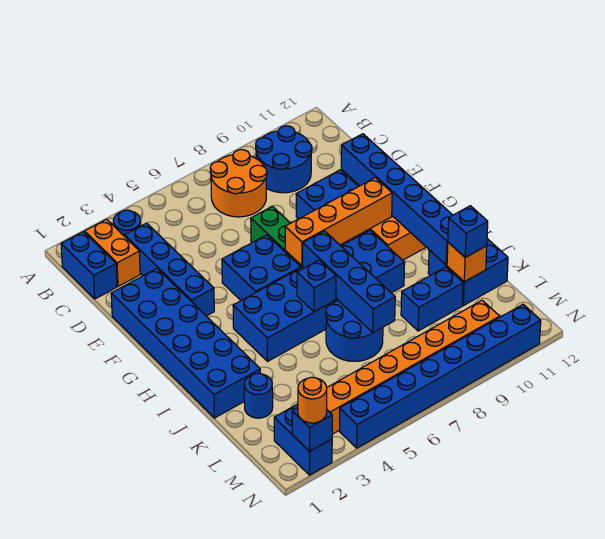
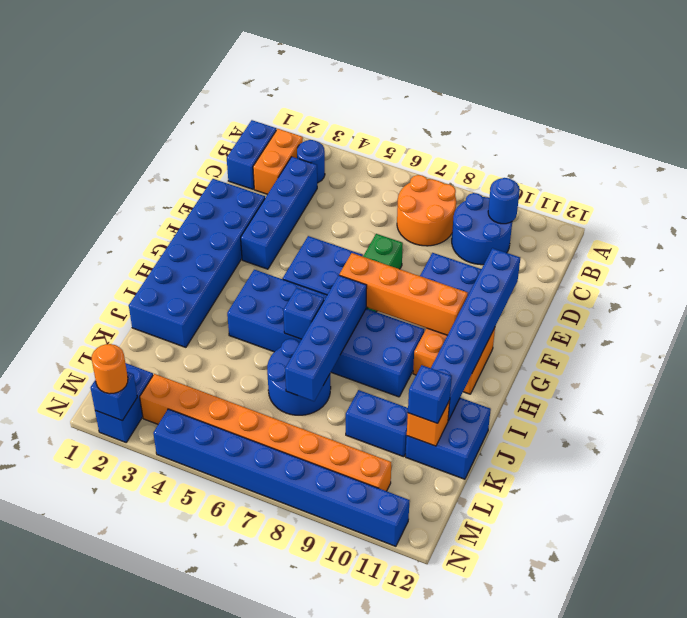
blue 1x1 round brick [244,373,273,418] -> blue 1x1 round brick moved to [488,178,520,224]

